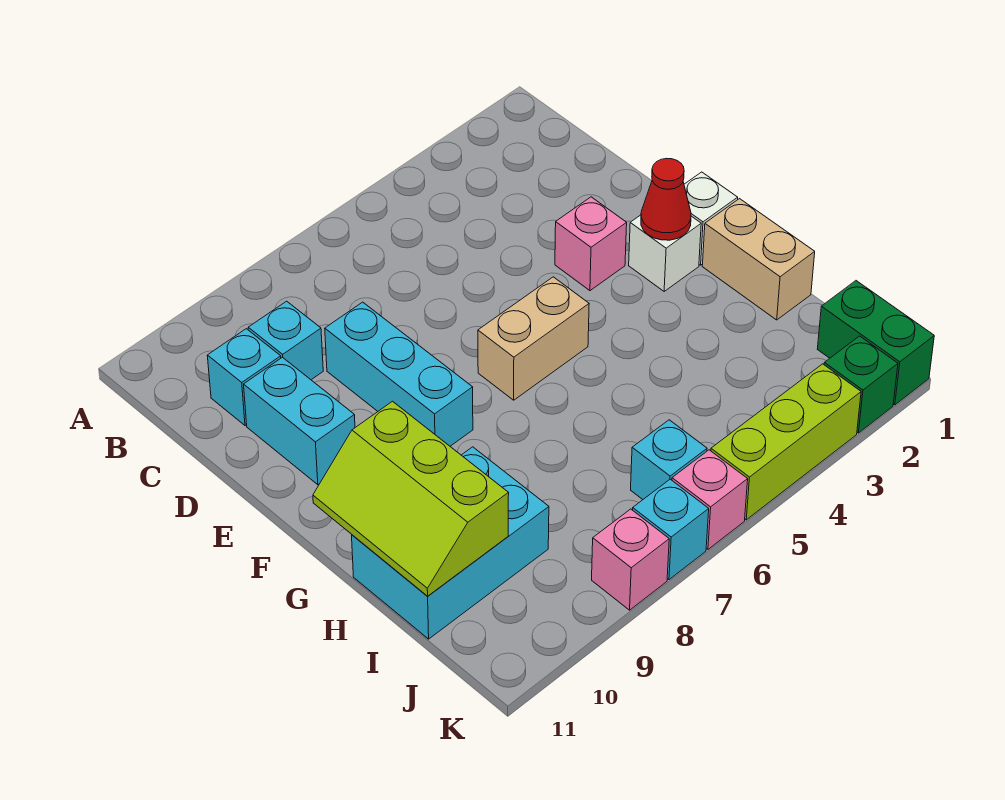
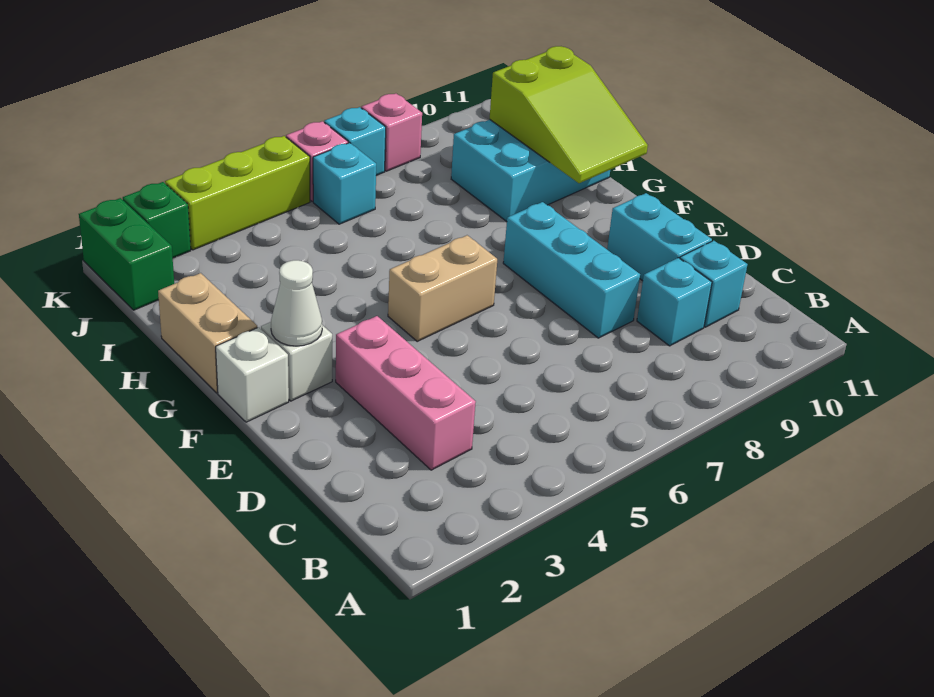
pink 1x1 brick [555,197,627,291] -> pink 1x3 brick [336,316,476,470]
red 1x1 cone [641,158,691,240] -> white 1x1 cone [271,260,322,346]
lime 2x3 slope [313,401,509,596] -> lime 2x3 slope turned to [490,46,648,183]

